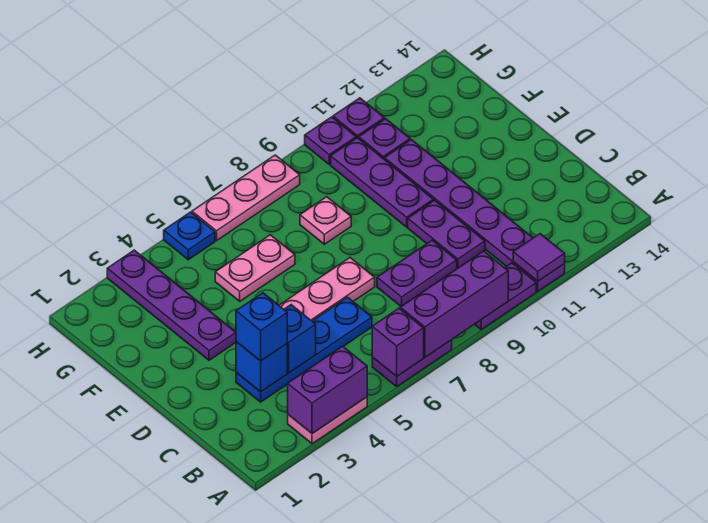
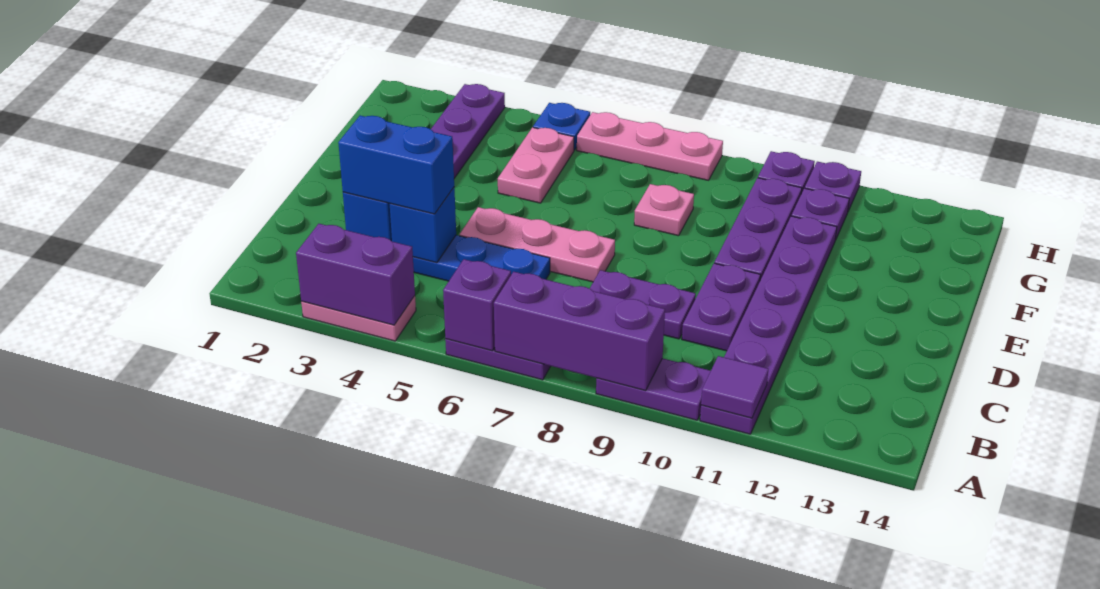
blue 1x1 brick [236,293,287,361] -> blue 1x2 brick [338,115,454,214]
pink 1x2 plate [215,235,295,301] -> pink 1x2 plate turned to [498,127,574,203]

